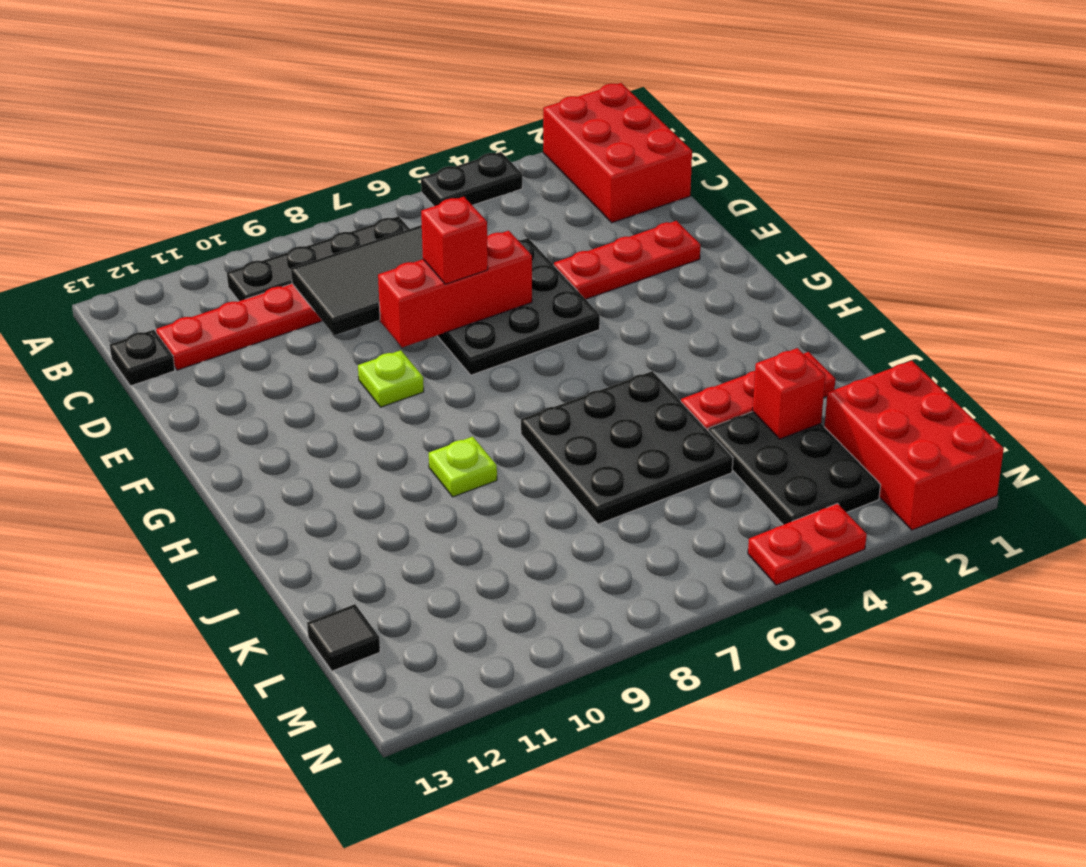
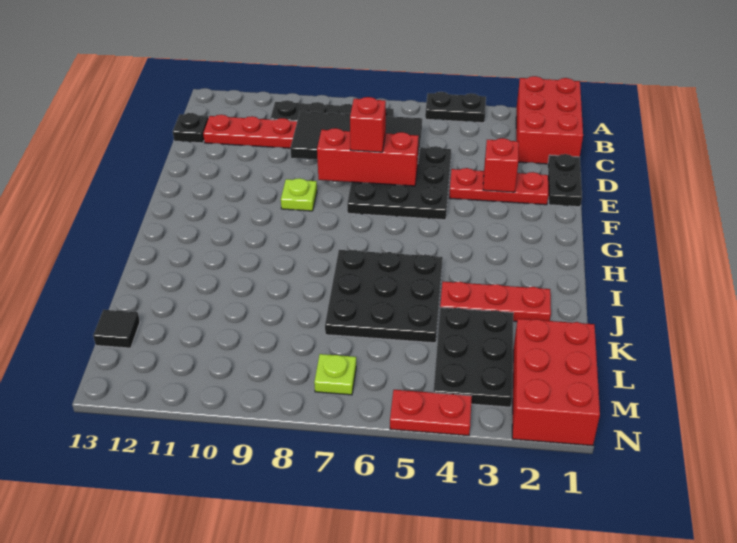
none -> black 1x2 plate [548,154,582,207]
lime 1x1 plate [429,437,497,497] -> lime 1x1 plate moved to [314,354,356,395]
red 1x1 brick [753,348,825,439] -> red 1x1 brick moved to [483,138,519,192]

